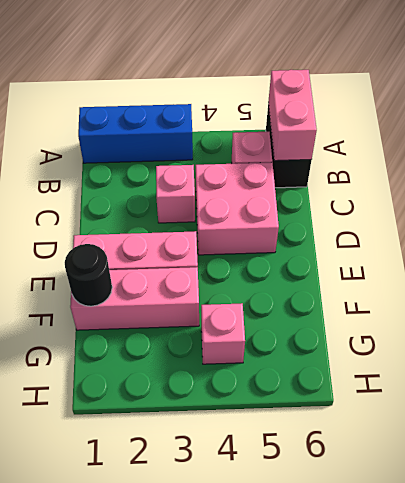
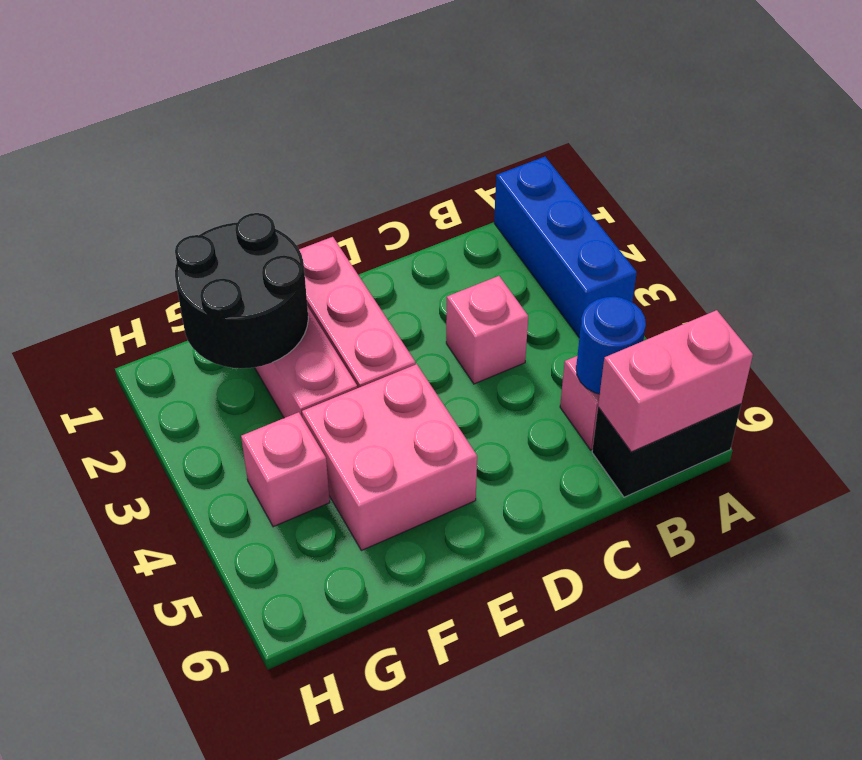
none -> blue 1x1 round brick [576,297,646,394]
pink 2x2 brick [196,162,279,255] -> pink 2x2 brick moved to [302,364,477,551]
black 1x1 round brick [65,244,112,306] -> black 2x2 round brick [175,213,308,368]

